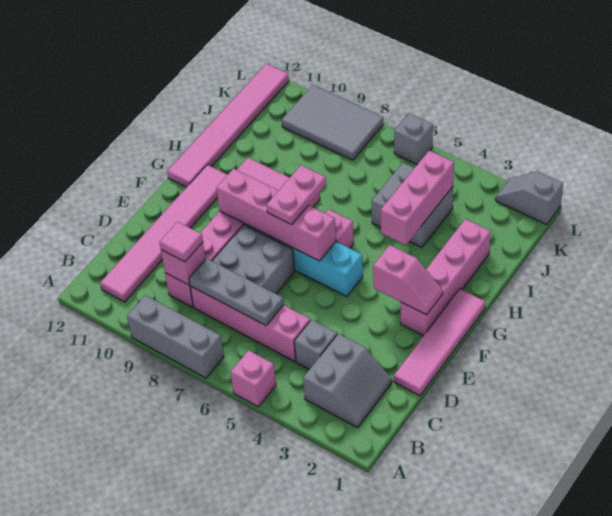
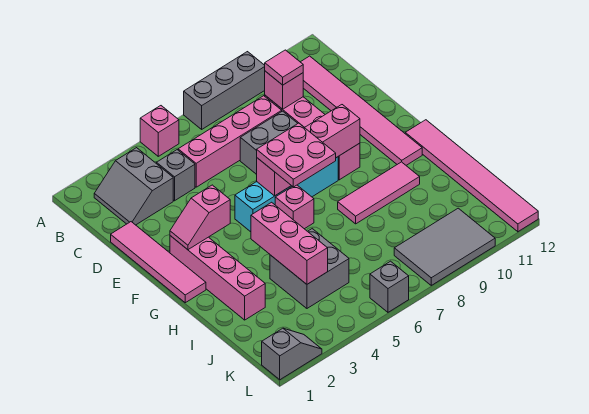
grey 1x3 plate [189,258,284,326] -> none
pink 1x2 plate [267,165,326,225] -> pink 2x2 plate [257,123,336,187]

